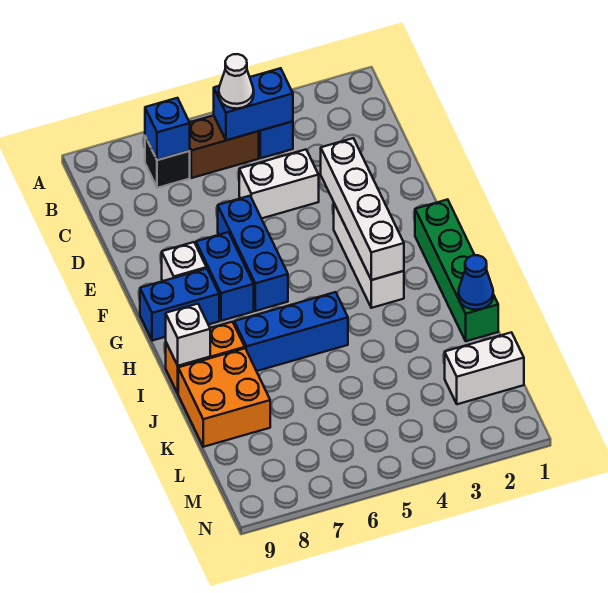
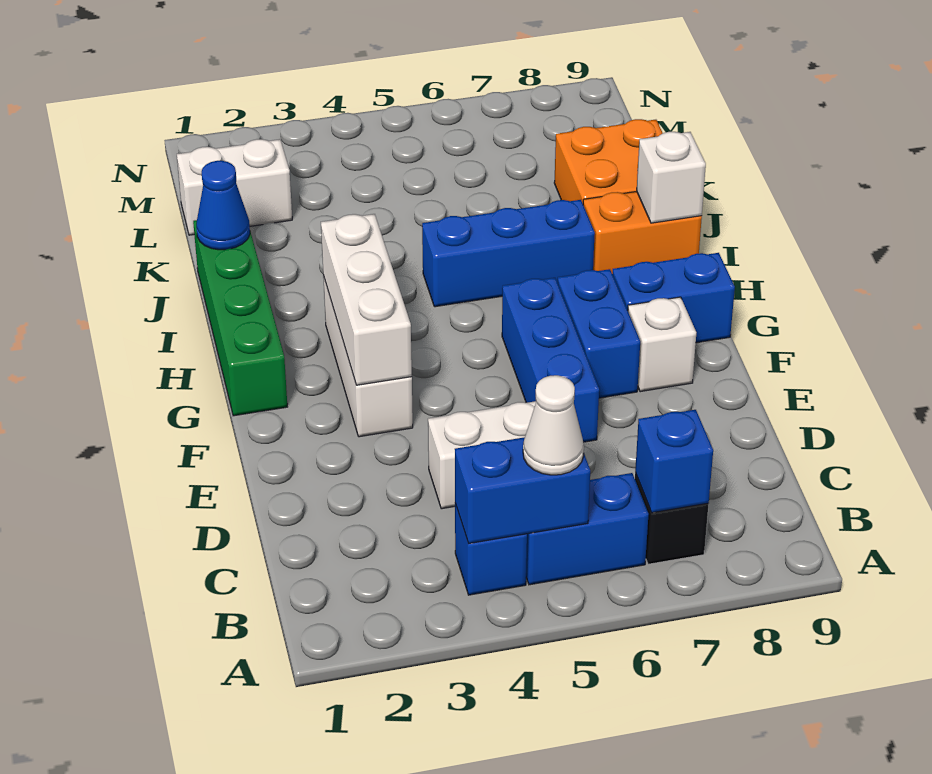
brown 1x2 brick [190,115,259,178] -> blue 1x2 brick [526,473,649,585]
white 1x4 brick [321,138,404,280] -> white 1x3 brick [321,214,412,385]

